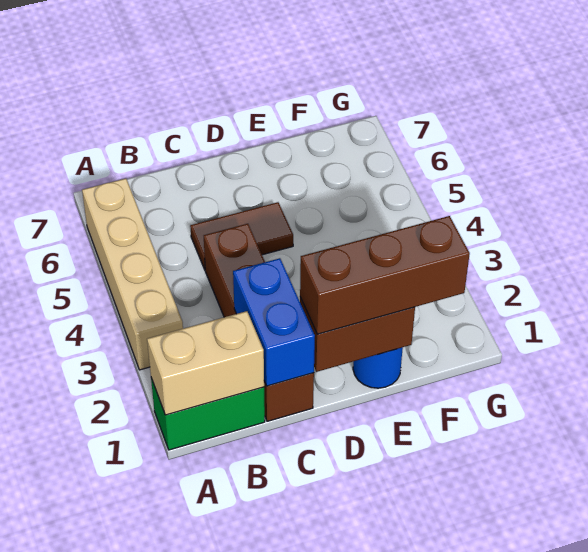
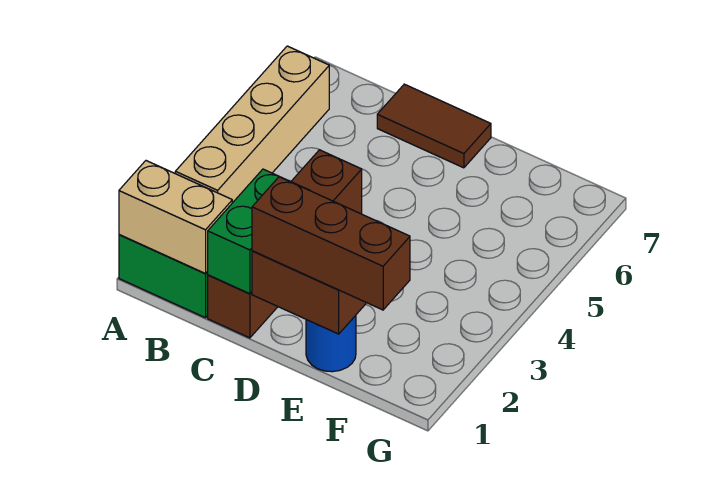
blue 1x2 brick [233,258,315,386] -> green 1x2 brick [208,169,297,294]
brown 1x2 tile [190,202,293,269] -> brown 1x2 tile moved to [377,84,491,168]

